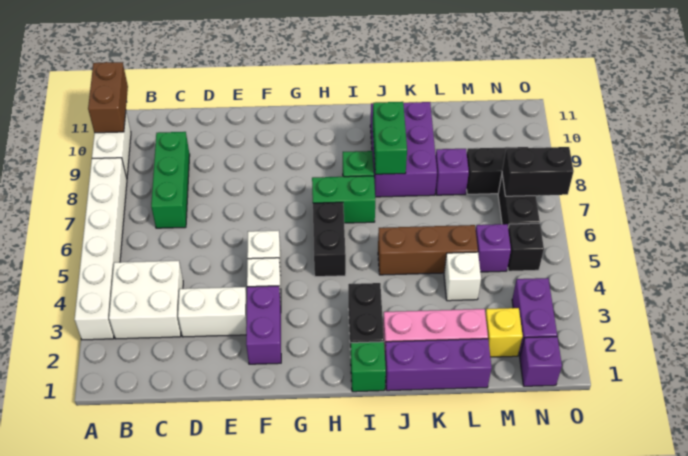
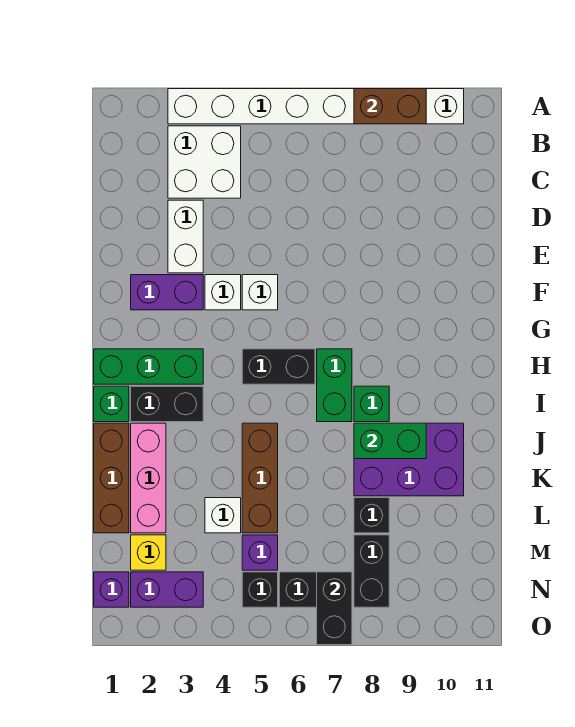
brown 1x2 brick [88,62,128,133] -> brown 1x2 brick moved to [354,89,426,124]
green 1x3 brick [151,132,190,228] -> green 1x3 brick moved to [94,349,203,384]
purple 1x3 brick [385,339,492,391] -> brown 1x3 brick [94,423,129,533]
purple 1x1 brick [436,149,469,195] -> black 1x1 brick [354,498,389,533]

